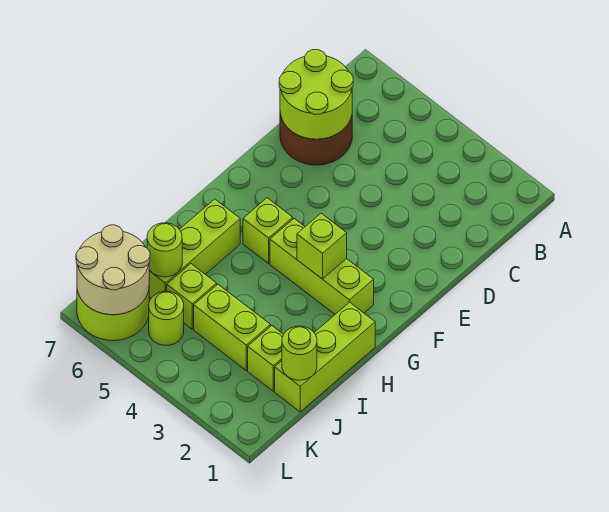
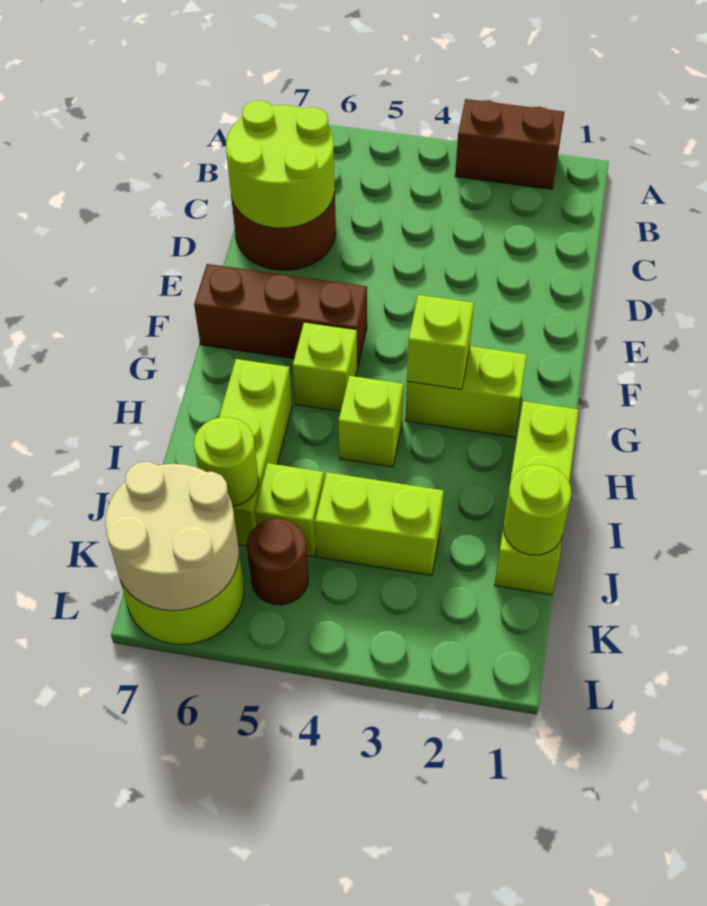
none -> brown 1x2 brick [455,99,564,189]
none -> brown 1x3 brick [194,264,367,368]
lime 1x3 brick [270,219,374,314] -> lime 1x2 brick [405,346,527,437]
lime 1x1 brick [248,326,284,391] -> lime 1x1 brick moved to [339,376,404,467]
lime 1x1 round brick [149,291,184,345] -> brown 1x1 round brick [247,519,308,605]

